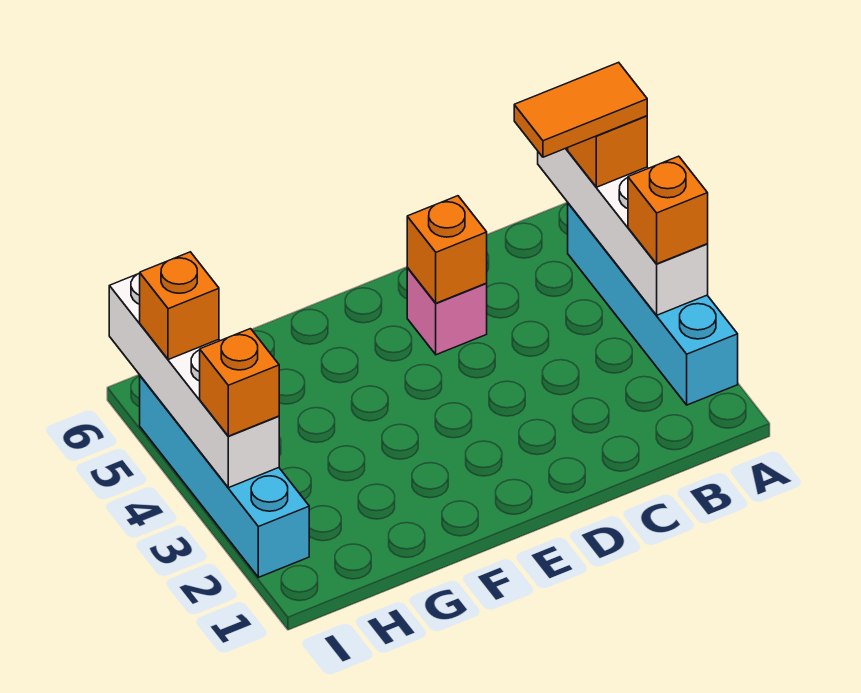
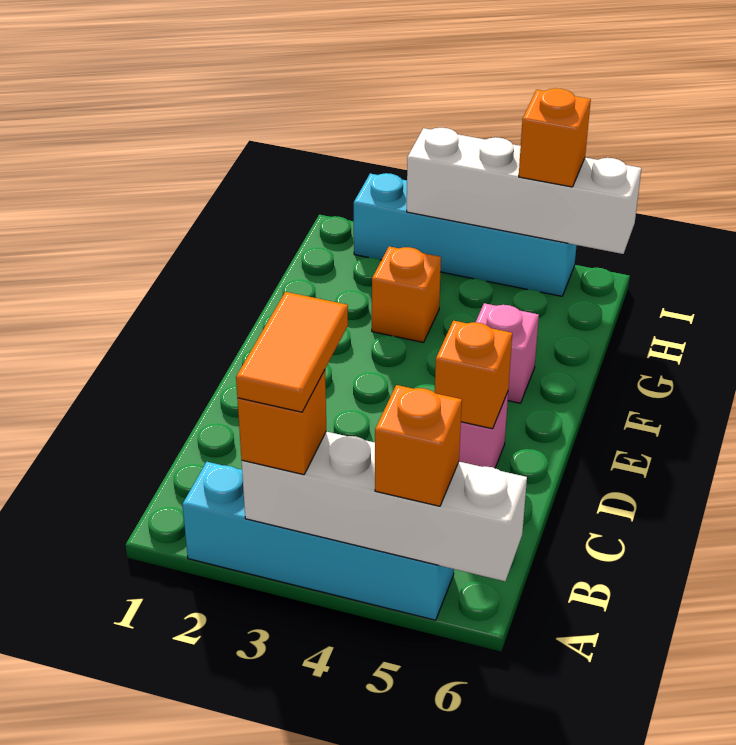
orange 1x2 tile [514,62,647,157] -> orange 1x2 tile moved to [236,292,348,412]
none -> pink 1x1 brick [476,303,539,403]
orange 1x1 brick [200,329,279,436] -> orange 1x1 brick moved to [372,247,441,342]

